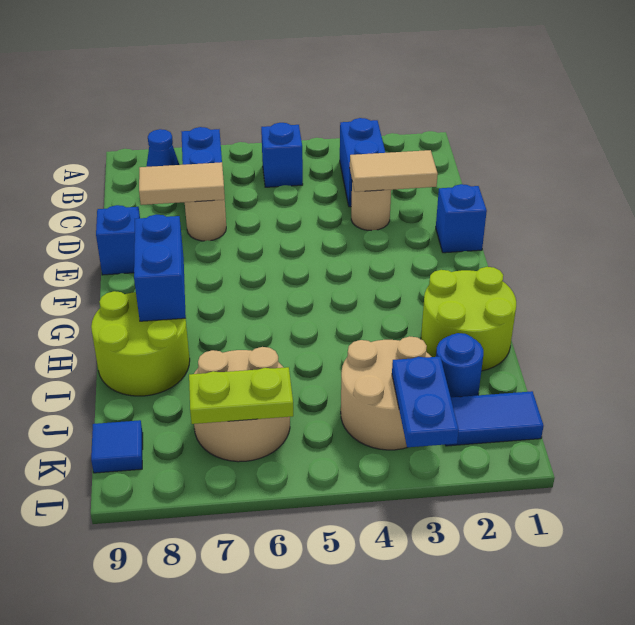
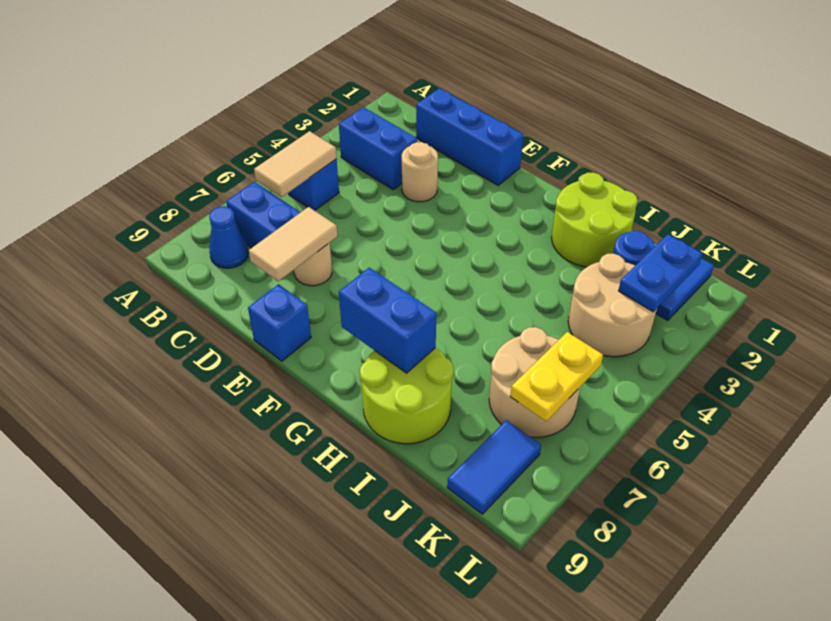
tan 1x2 tile [349,150,438,192] -> tan 1x2 tile moved to [254,131,337,197]
blue 1x1 brick [436,184,487,253] -> blue 1x3 brick [416,88,523,185]
blue 1x2 plate [392,357,459,447] -> blue 1x2 plate turned to [618,234,703,312]
lime 1x2 plate [189,367,293,424] -> yellow 1x2 plate [510,332,603,421]
blue 1x1 tile [91,420,143,473] -> blue 1x2 tile [447,420,541,514]

